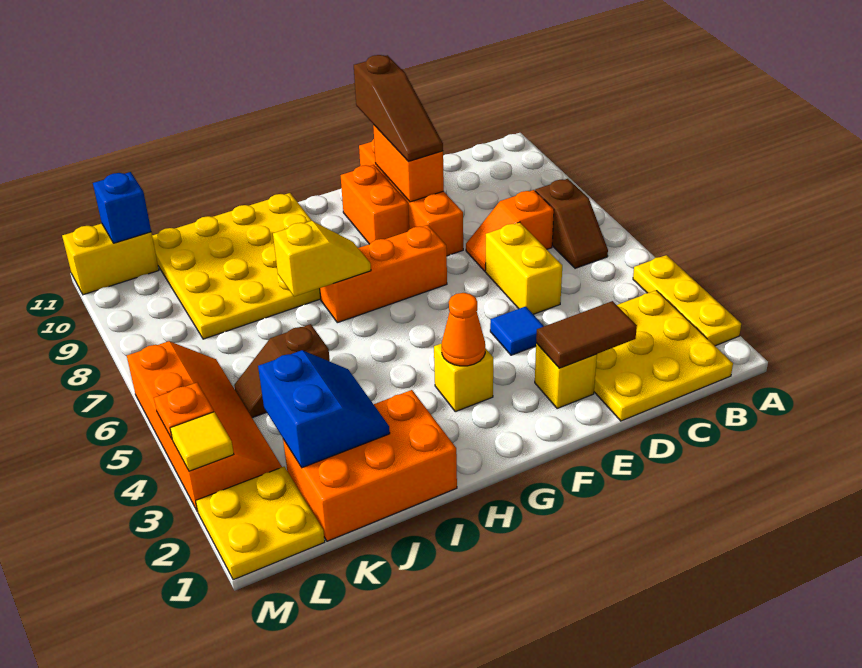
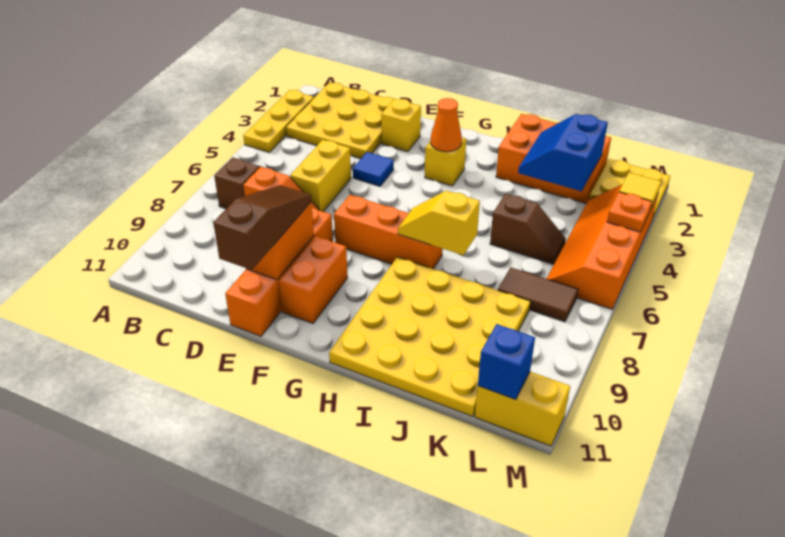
brown 1x2 tile [536,301,637,368] -> brown 1x2 tile moved to [498,268,578,322]

